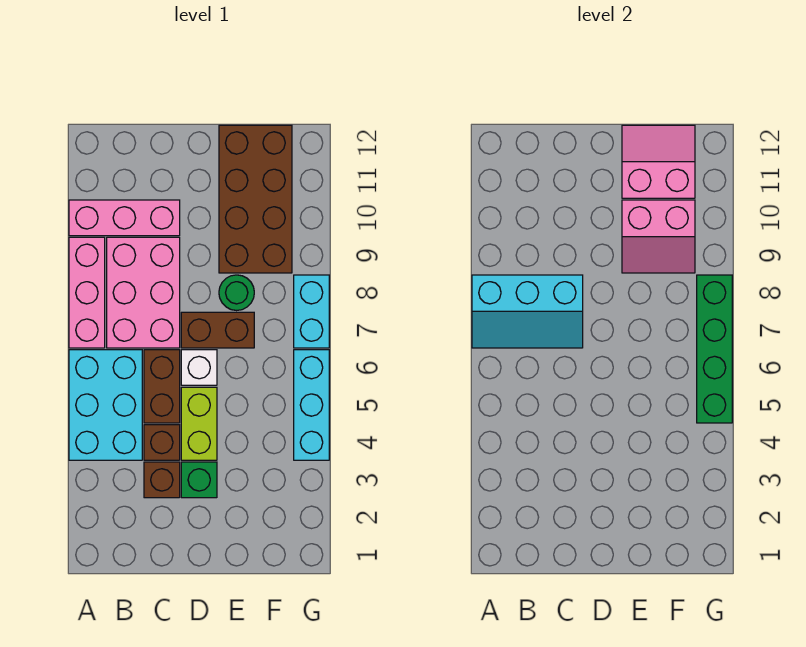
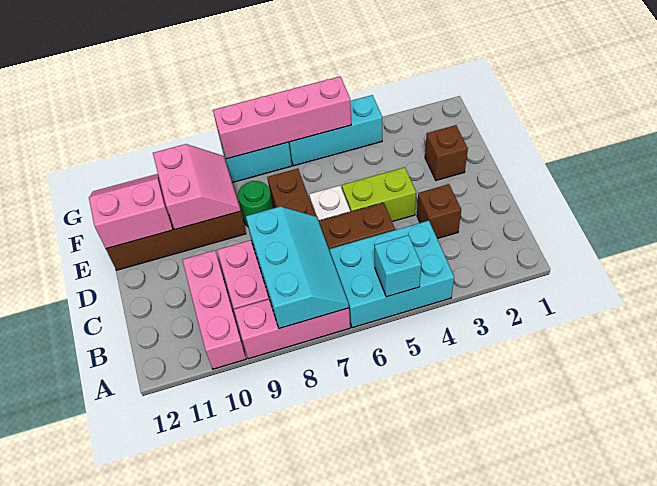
none -> cyan 1x1 brick [375,235,421,297]
brown 1x1 brick [144,425,180,460] -> brown 1x1 brick moved to [425,125,468,180]
green 1x1 brick [181,462,217,498] -> none
pink 2x2 slope [622,125,695,198] -> pink 2x2 slope turned to [89,174,173,249]
green 1x4 brick [697,275,732,423] -> pink 1x4 brick [213,77,351,159]

